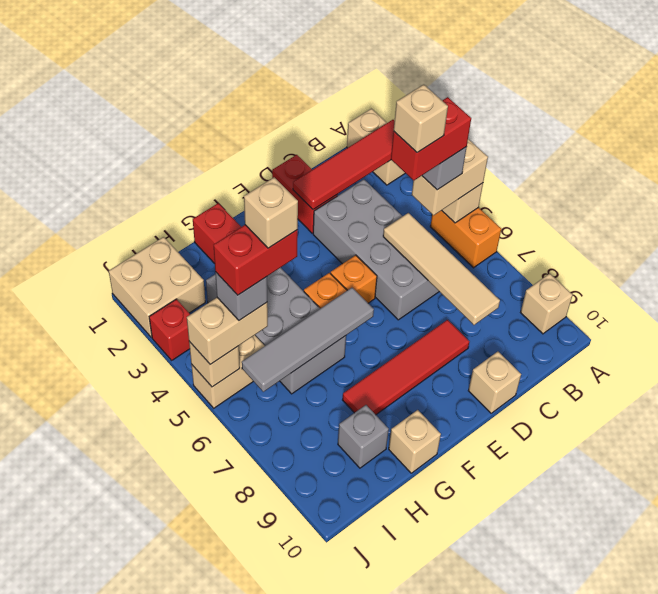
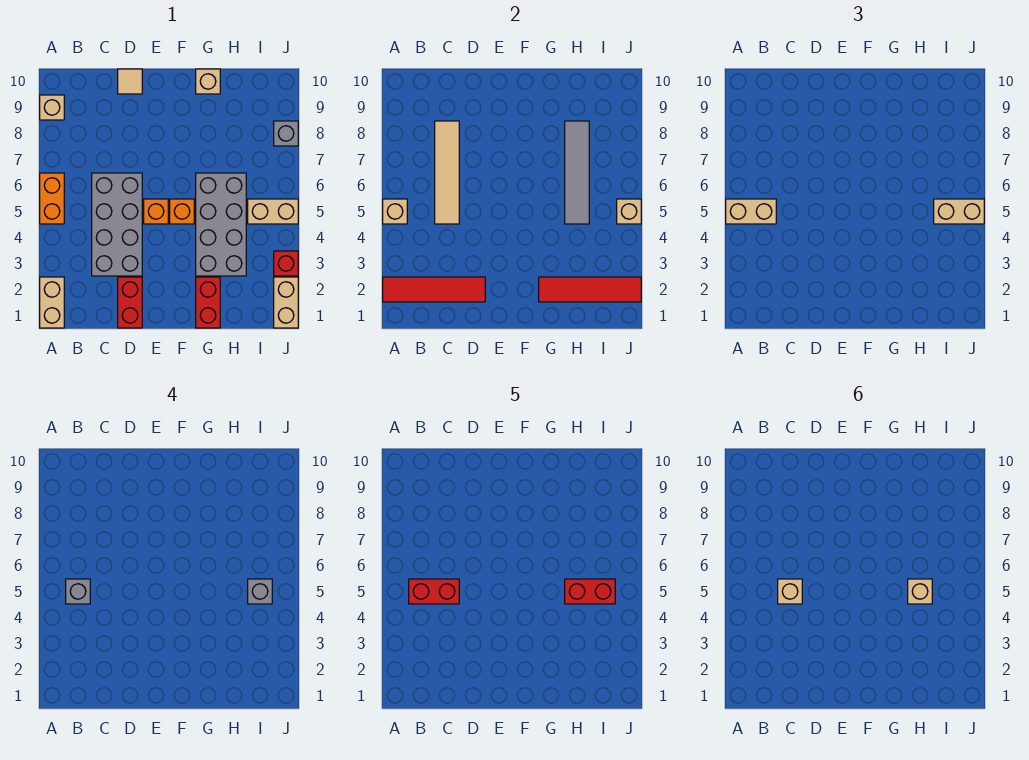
red 1x4 tile [343,320,469,415] -> red 1x4 tile moved to [539,277,641,302]
tan 1x1 brick [468,352,521,413] -> tan 1x1 tile [118,69,142,94]
grey 1x4 tile [242,288,374,392] -> grey 1x4 tile turned to [565,121,589,224]
grey 1x1 brick [338,405,389,468] -> grey 1x1 brick moved to [274,121,298,146]
tan 2x2 brick [109,237,205,337] -> tan 1x2 brick [274,277,298,328]

